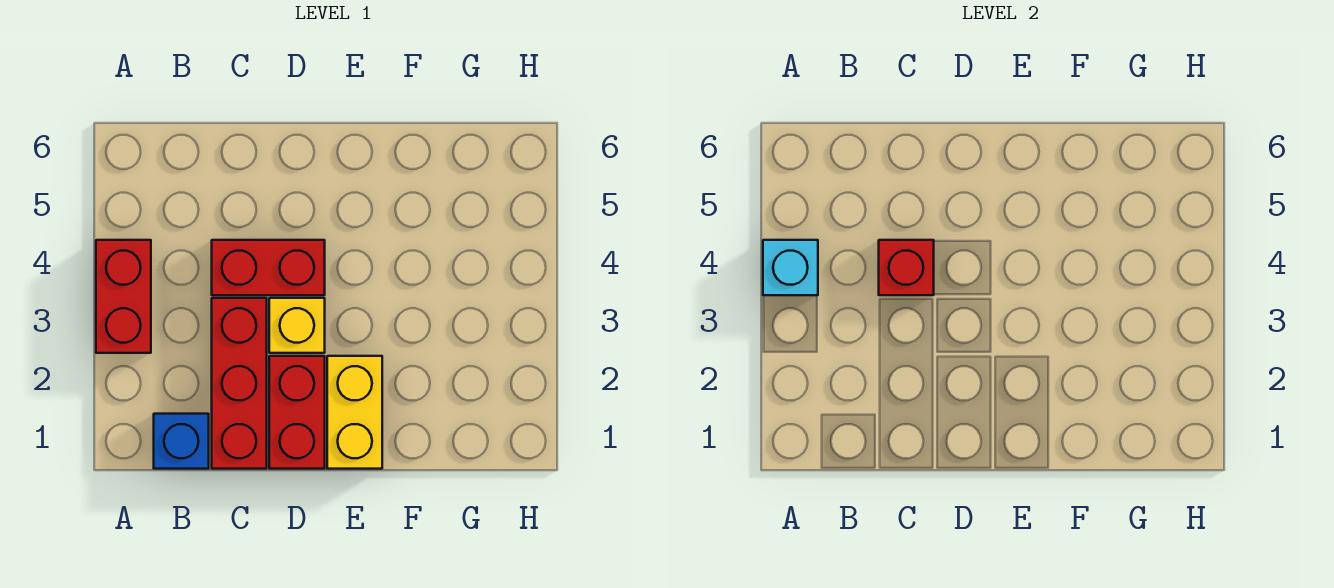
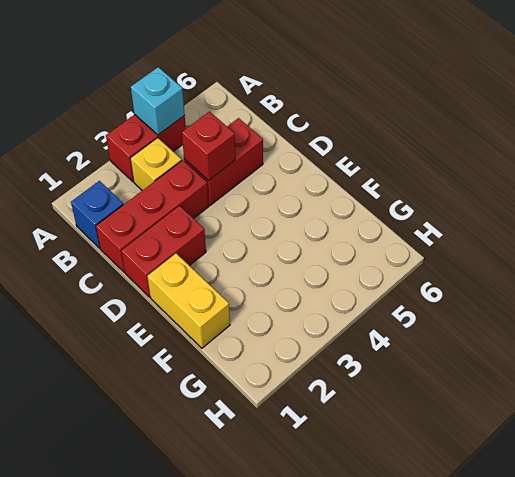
red 1x2 brick [212,240,325,295] -> red 1x2 brick turned to [184,118,263,205]
yellow 1x1 brick [269,298,325,353] -> yellow 1x1 brick moved to [130,138,182,190]
yellow 1x2 brick [327,356,382,469] -> yellow 1x2 brick turned to [147,253,230,348]

